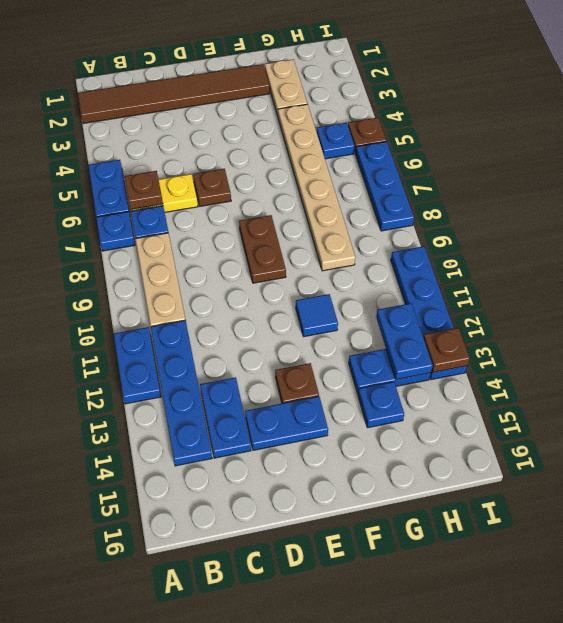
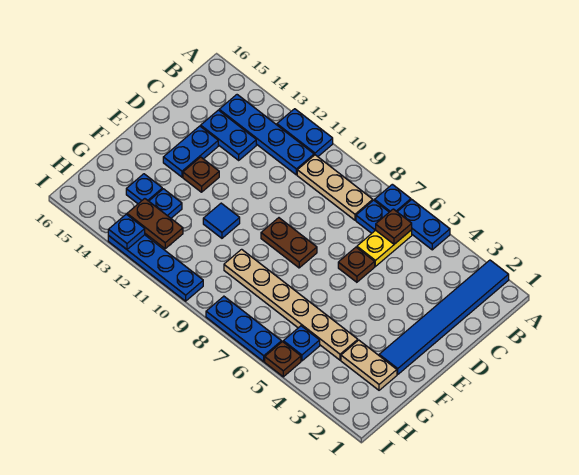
brown 1x6 tile [78,64,270,123] -> blue 1x6 tile [379,260,509,374]
blue 1x2 plate [376,303,433,379] -> brown 1x2 plate [127,199,183,249]
brown 1x1 plate [423,328,470,372] -> blue 1x1 plate [108,214,145,249]

